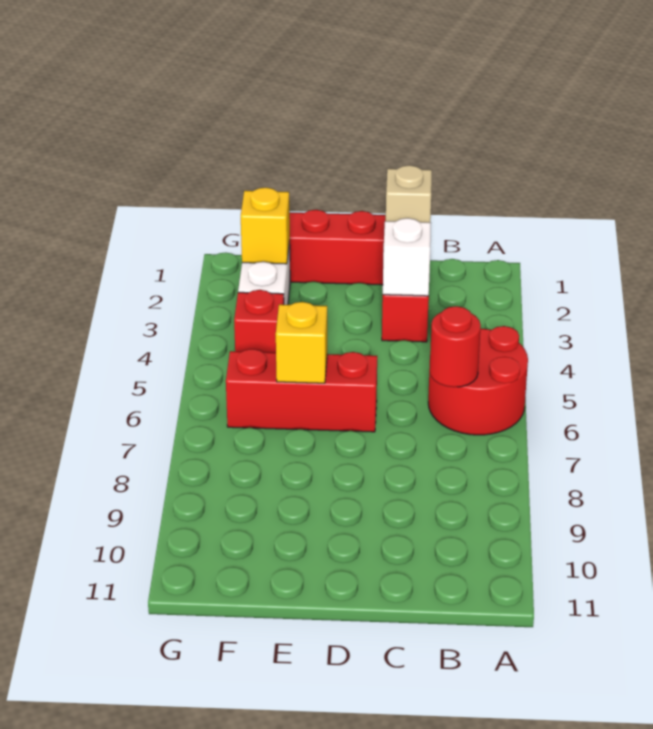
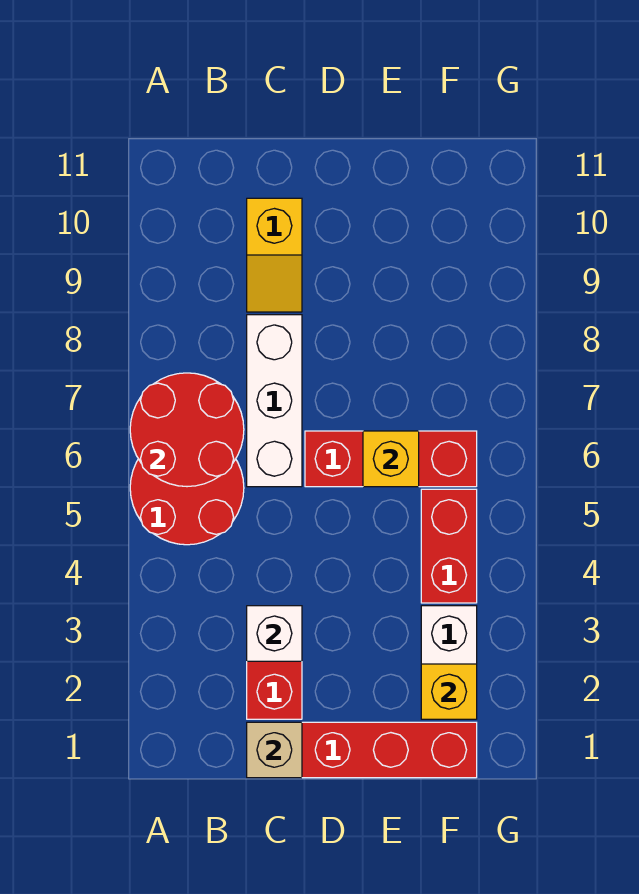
red 1x1 round brick [430,306,481,387] -> red 2x2 round brick [130,373,244,487]
none -> white 1x3 brick [247,315,302,487]
none -> yellow 1x2 slope [247,198,302,312]
red 1x1 brick [234,290,284,353] -> red 1x2 brick [421,489,477,603]

